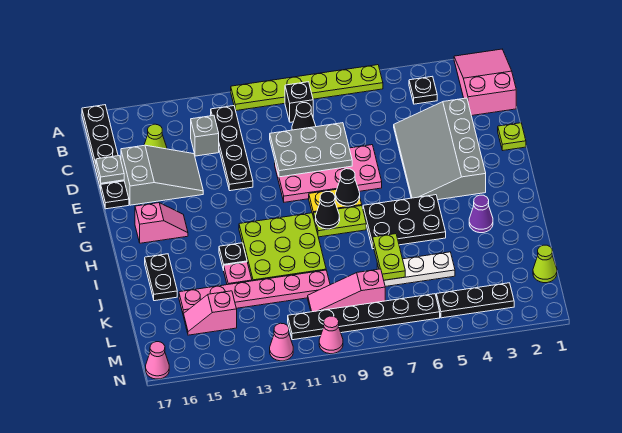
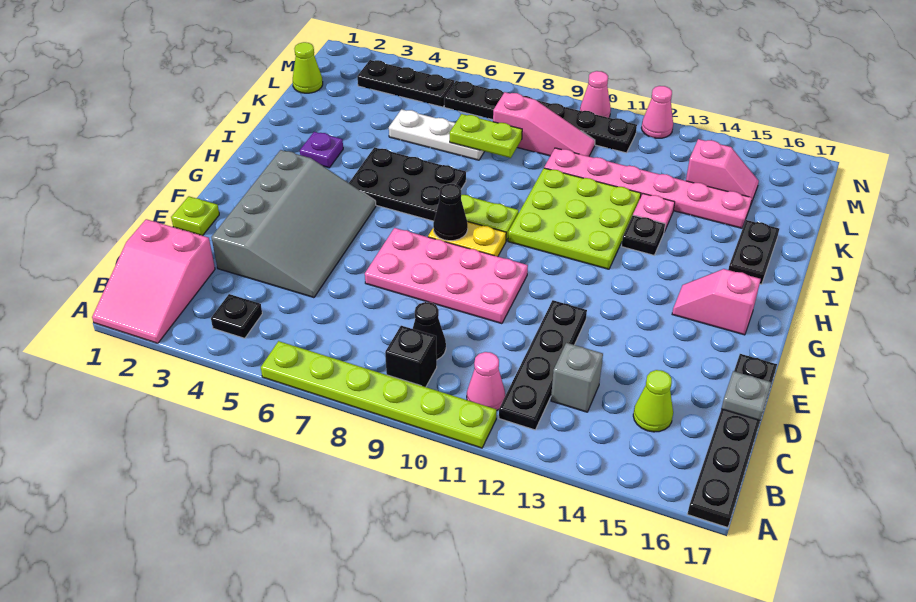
grey 2x3 plate [270,123,352,177] -> none
grey 2x3 slope [121,145,203,205] -> none
black 1x1 cone [316,192,340,229] -> none
purple 1x1 cone [469,195,493,233] -> purple 1x1 plate [300,132,343,168]
lime 1x2 plate [372,234,405,280] -> lime 1x2 plate turned to [450,114,522,158]
pink 1x1 cone [146,342,169,379] -> pink 1x1 cone moved to [467,352,505,410]

